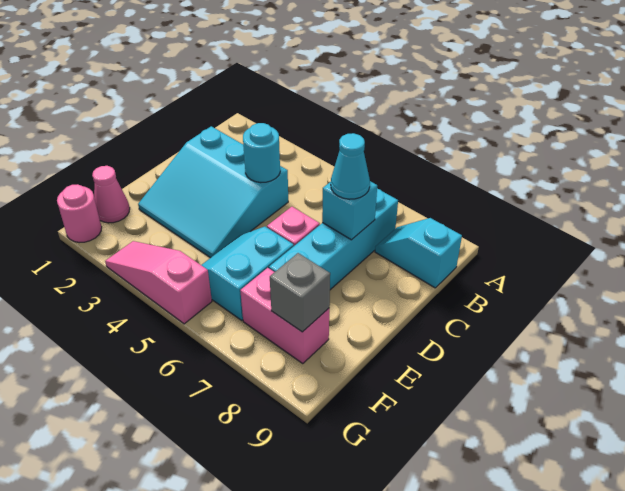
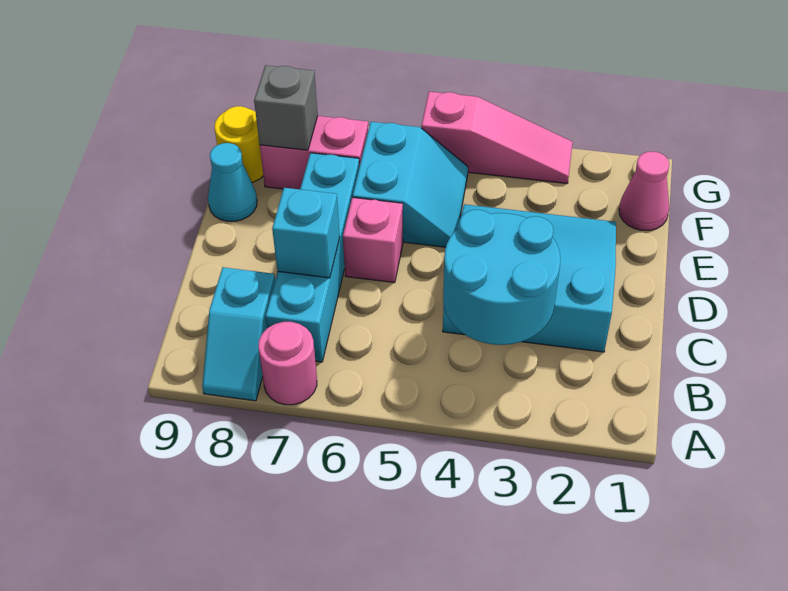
cyan 1x2 slope [375,218,462,288] -> cyan 1x2 slope turned to [202,267,275,401]
cyan 1x1 round brick [243,123,280,183] -> cyan 2x2 round brick [443,210,560,345]
cyan 1x1 cone [331,133,370,199] -> cyan 1x1 cone moved to [208,143,257,221]
none -> yellow 1x1 round brick [214,106,263,182]
pink 1x1 round brick [57,184,102,243] -> pink 1x1 round brick moved to [258,322,317,405]

